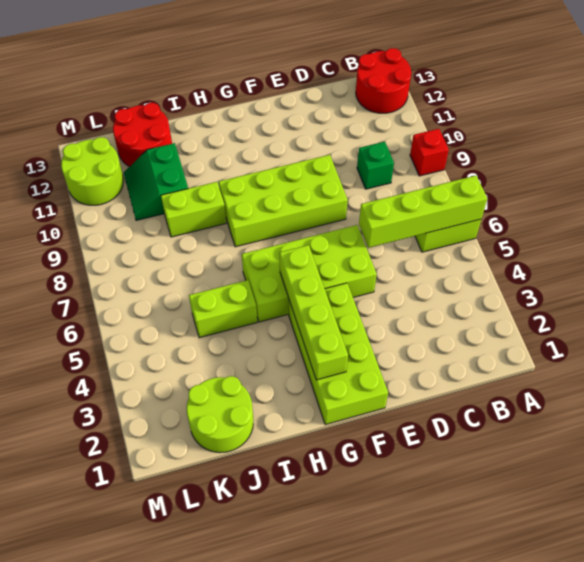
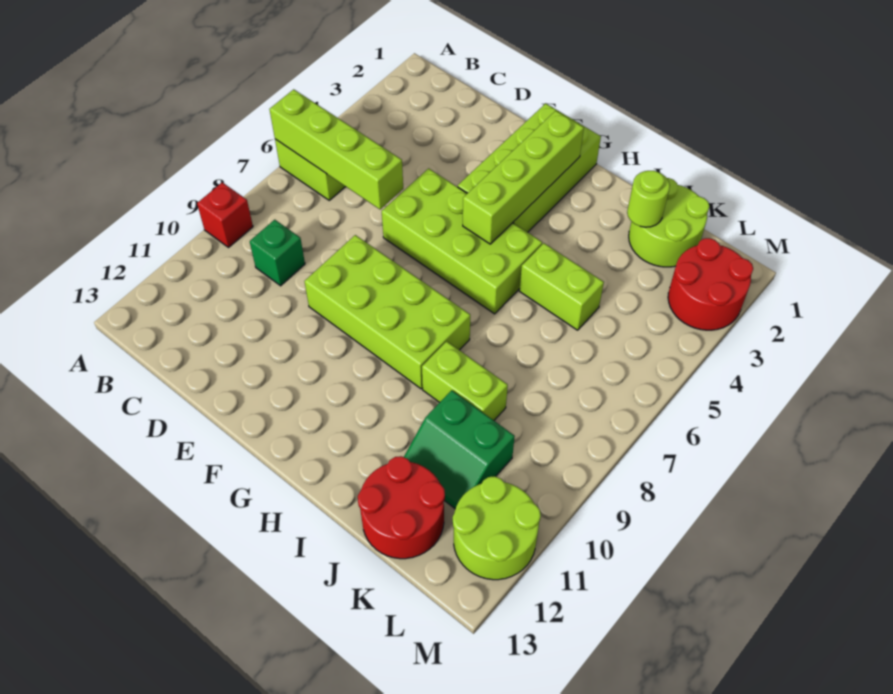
red 2x2 round brick [356,48,411,113] -> red 2x2 round brick moved to [668,238,753,330]
none -> lime 1x1 round brick [627,171,670,227]
green 2x2 slope [124,143,188,220] -> green 2x2 slope turned to [404,390,515,509]

